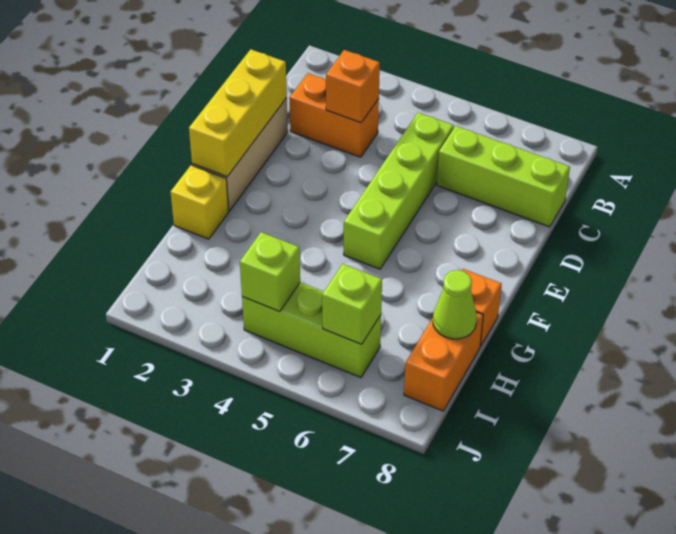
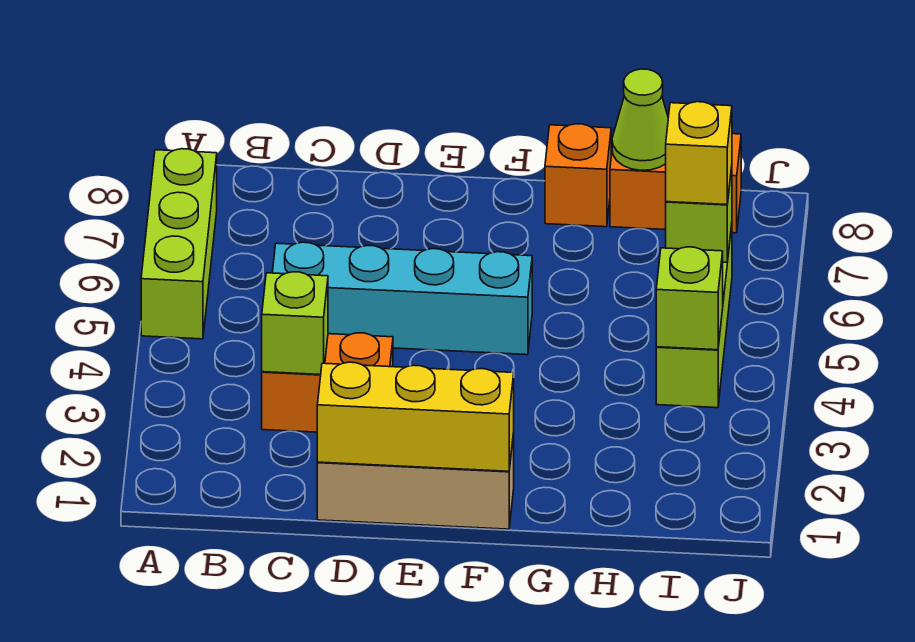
orange 1x2 brick [289,73,379,157] -> orange 1x2 brick turned to [262,333,393,432]
orange 1x1 brick [326,50,380,123] -> lime 1x1 brick [262,272,328,375]
lime 1x4 brick [344,112,454,269] -> cyan 1x4 brick [272,242,532,355]
lime 1x3 brick [437,126,570,227] -> lime 1x3 brick moved to [141,149,217,339]
yellow 1x1 brick [171,165,229,239] -> yellow 1x1 brick moved to [666,102,732,205]

